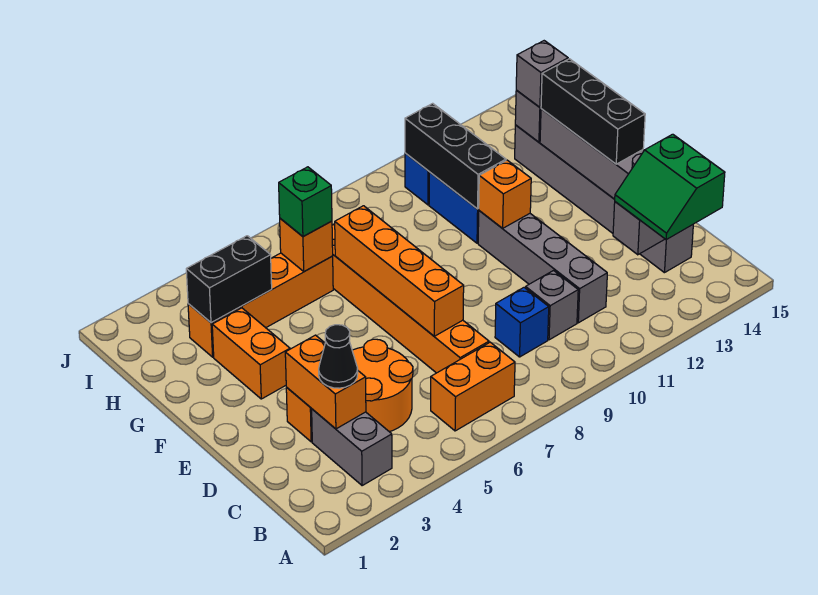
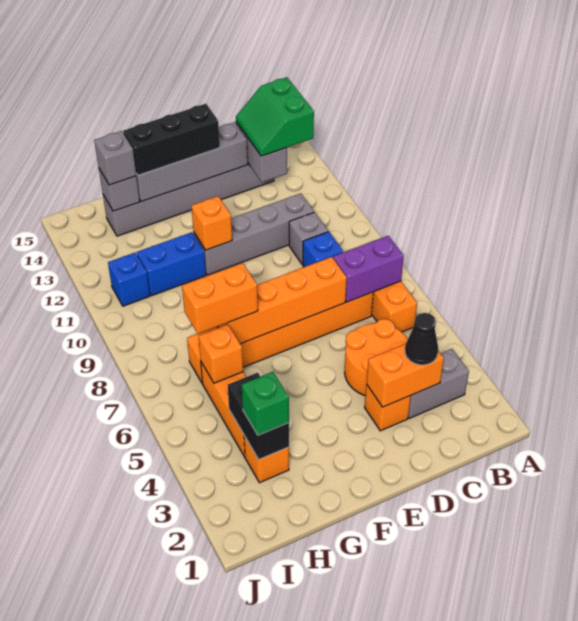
none -> purple 1x2 brick [333,236,404,302]
green 2x2 slope [614,134,725,240] -> green 2x2 slope turned to [236,77,314,156]
orange 1x2 brick [212,308,290,399] -> orange 1x2 brick moved to [182,263,258,334]
black 1x3 brick [405,103,506,209] -> none
green 1x1 brick [279,167,332,237] -> green 1x1 brick moved to [242,372,289,435]

